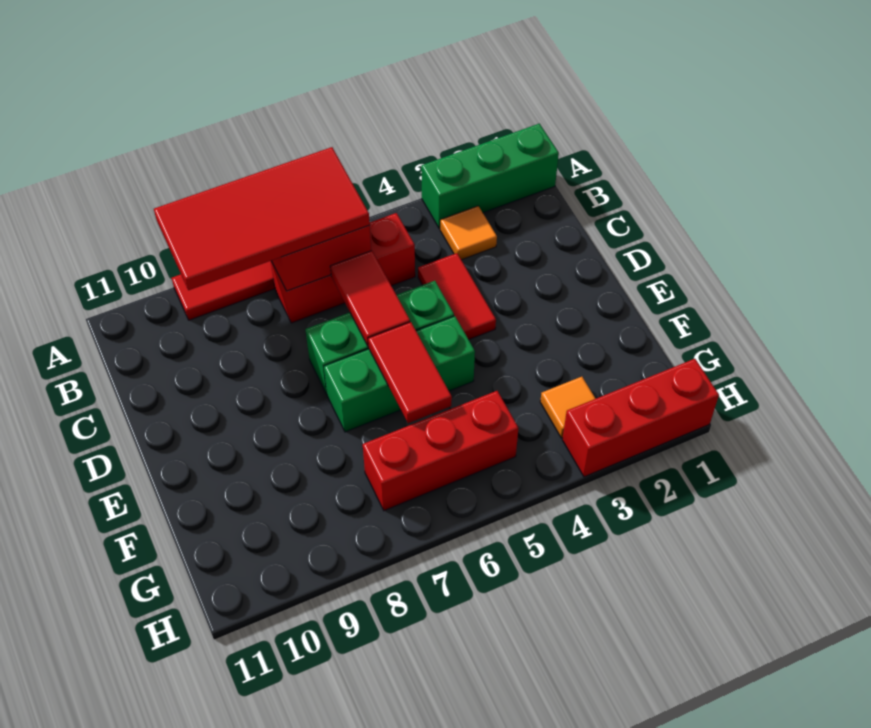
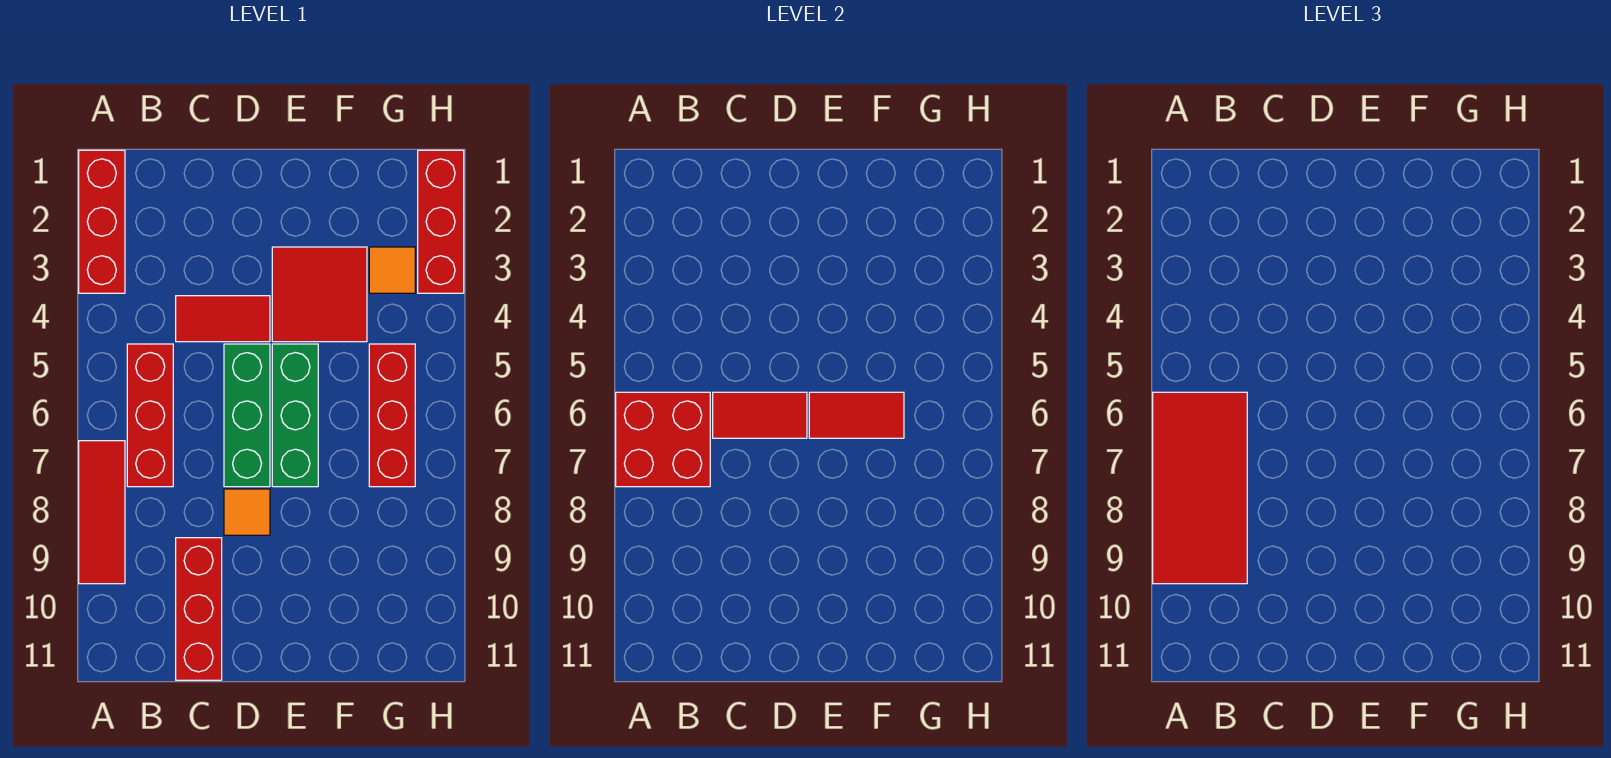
green 1x3 brick [421,124,559,229] -> red 1x3 brick [79,150,125,293]
orange 1x1 tile [440,206,497,260] -> orange 1x1 tile moved to [224,489,270,535]
none -> red 1x3 brick [176,538,222,680]
none -> red 2x2 tile [272,247,367,342]

